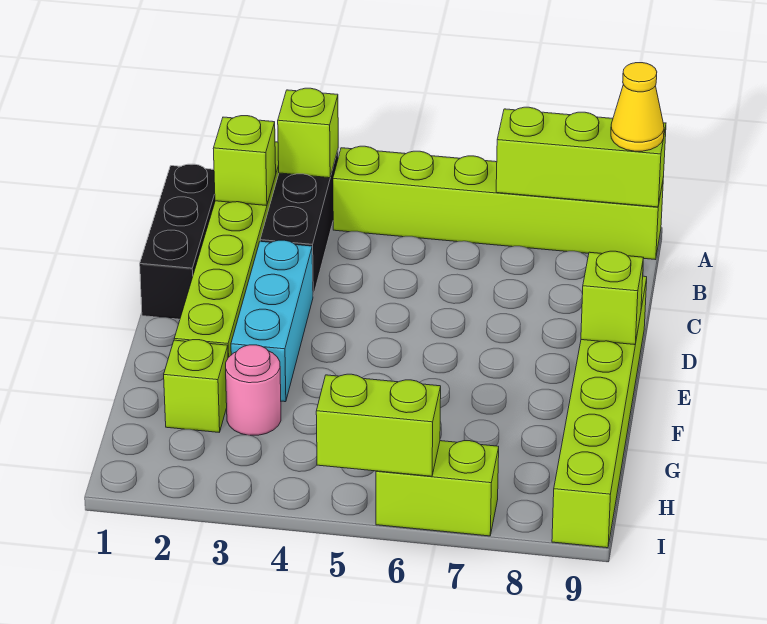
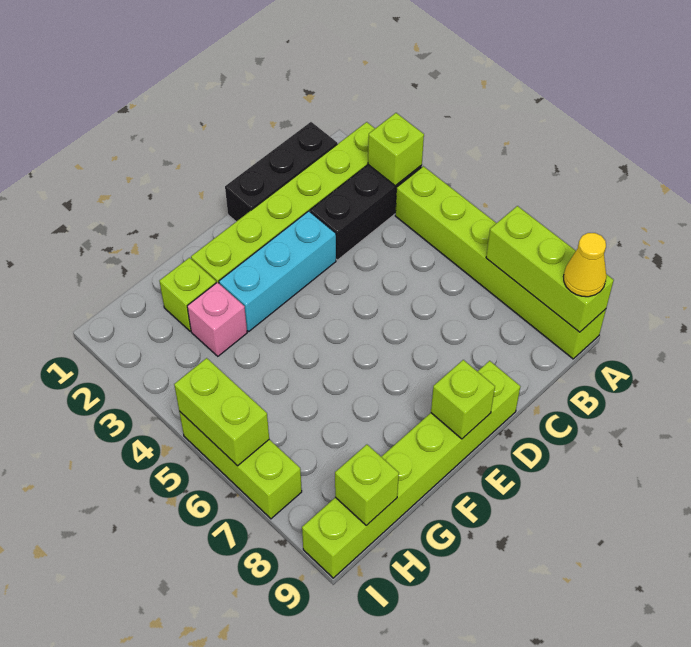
lime 1x1 brick [213,116,276,206] -> lime 1x1 brick moved to [335,445,399,525]
pink 1x1 round brick [226,345,281,435] -> pink 1x1 brick [187,282,247,356]
lime 1x2 brick [376,441,499,536] -> lime 1x3 brick [179,411,302,519]

